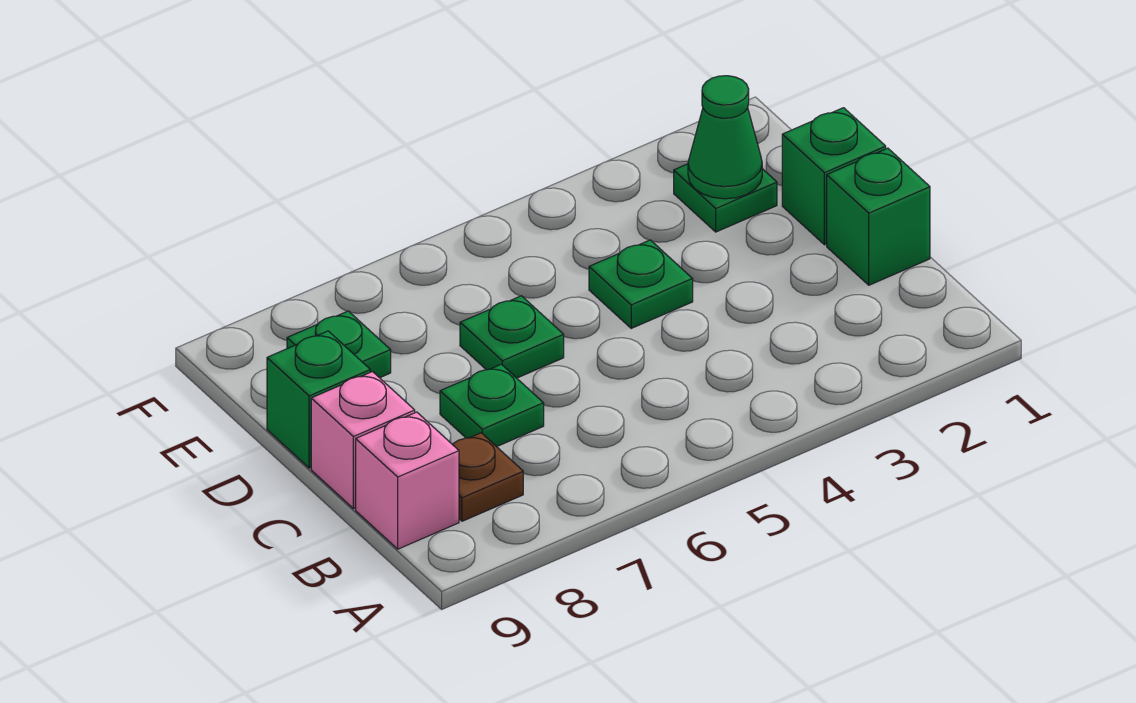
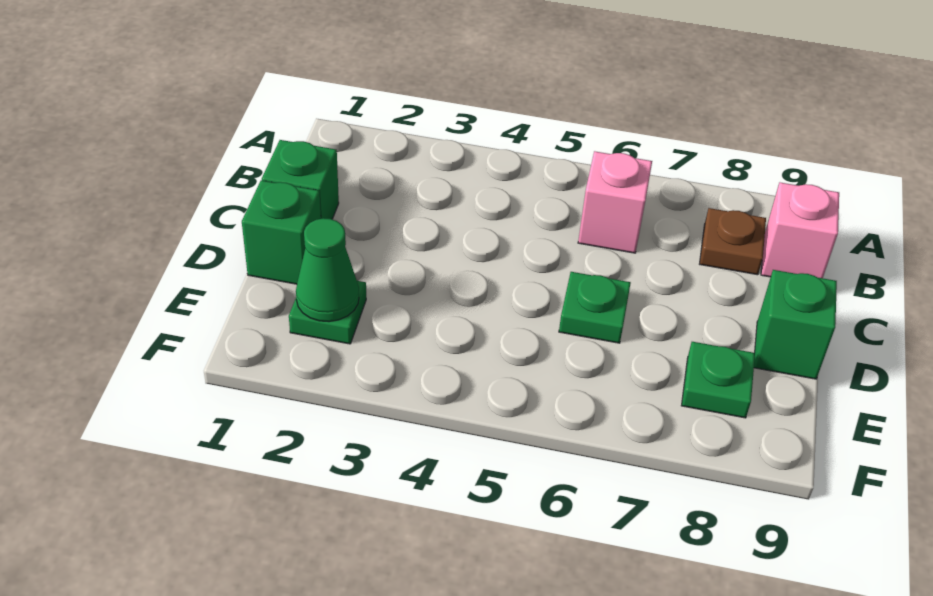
green 1x1 plate [440,364,544,447] -> none
pink 1x1 brick [311,372,415,509] -> pink 1x1 brick moved to [578,151,652,253]
green 1x1 plate [589,240,693,328] -> none

